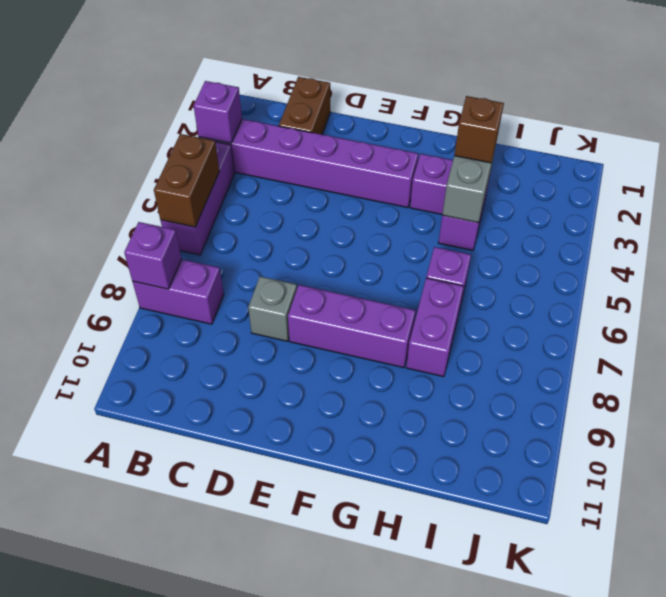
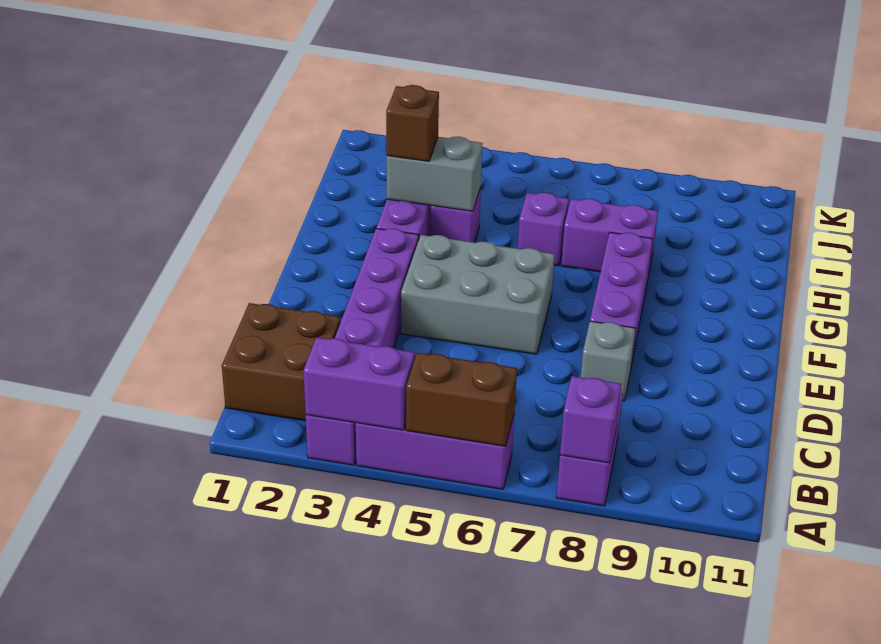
purple 1x1 brick [194,81,242,143] -> purple 1x2 brick [304,337,415,430]
brown 1x2 brick [279,77,330,134] -> brown 2x2 brick [222,303,340,421]
none -> grey 2x3 brick [401,235,555,354]

